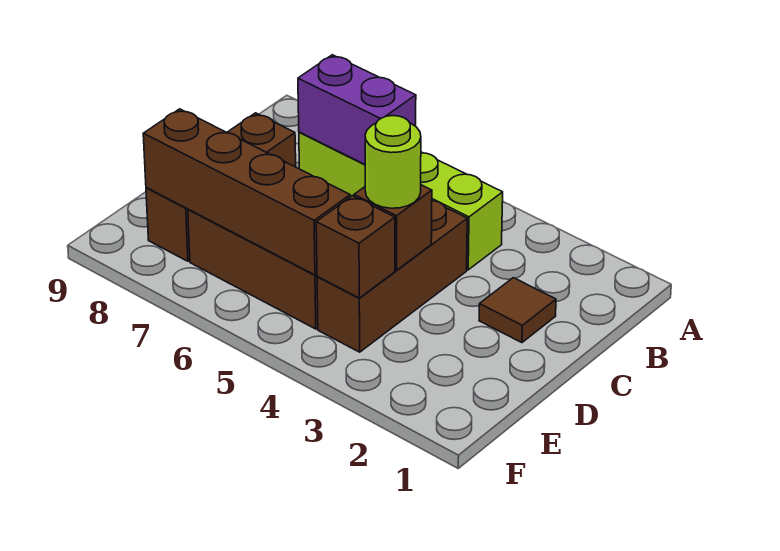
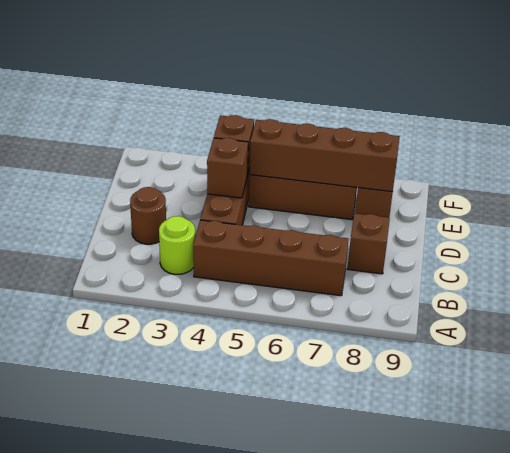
lime 1x4 brick [299,132,503,270] -> brown 1x4 brick [193,220,349,296]
purple 1x2 brick [298,55,416,164] -> none
brown 1x1 tile [479,278,556,343] -> brown 1x1 round brick [130,187,166,244]
lime 1x1 round brick [365,116,421,208] -> lime 1x1 round brick moved to [159,216,195,274]

